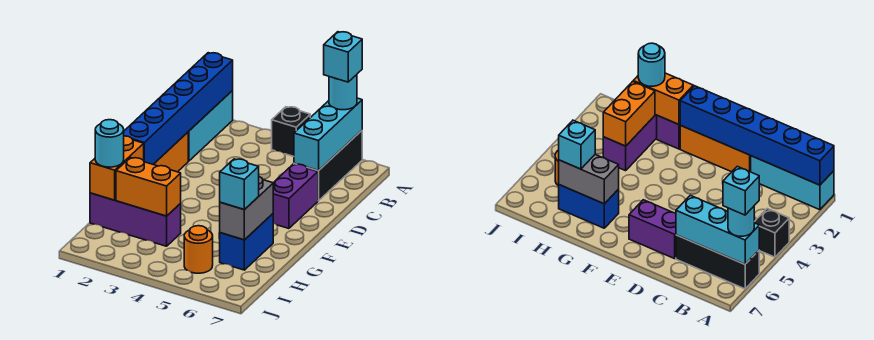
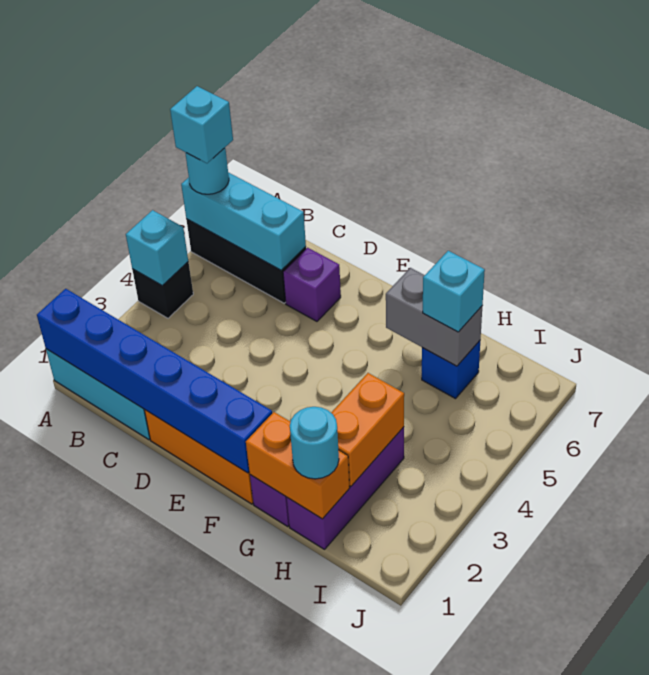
none -> cyan 1x1 brick [126,210,188,286]
purple 1x2 brick [273,164,318,229] -> purple 1x1 brick [283,248,341,321]
blue 1x2 brick [220,214,273,270] -> blue 1x1 brick [422,341,480,399]
orange 1x1 round brick [184,226,213,273] -> none

